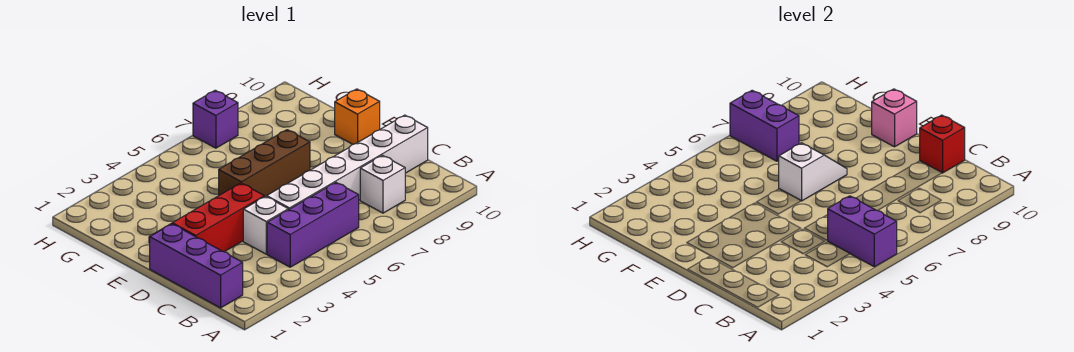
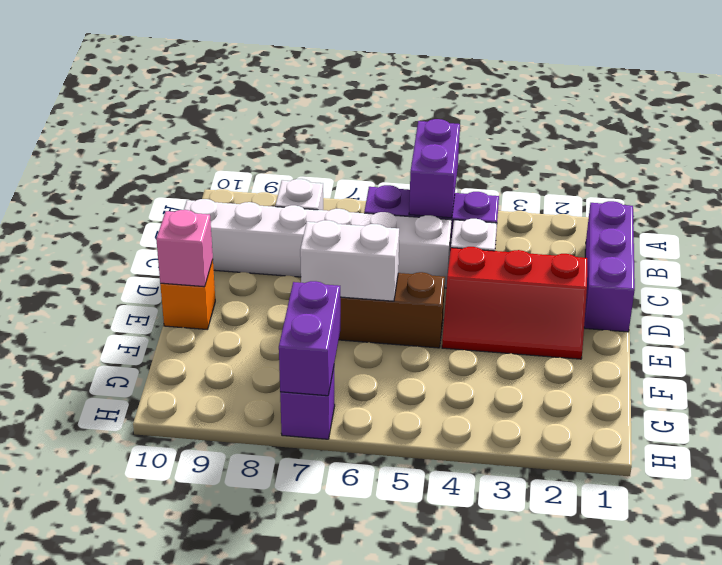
red 1x1 brick [920,115,965,173] -> none
white 1x2 slope [779,143,847,201] -> white 1x2 brick [300,220,399,301]

